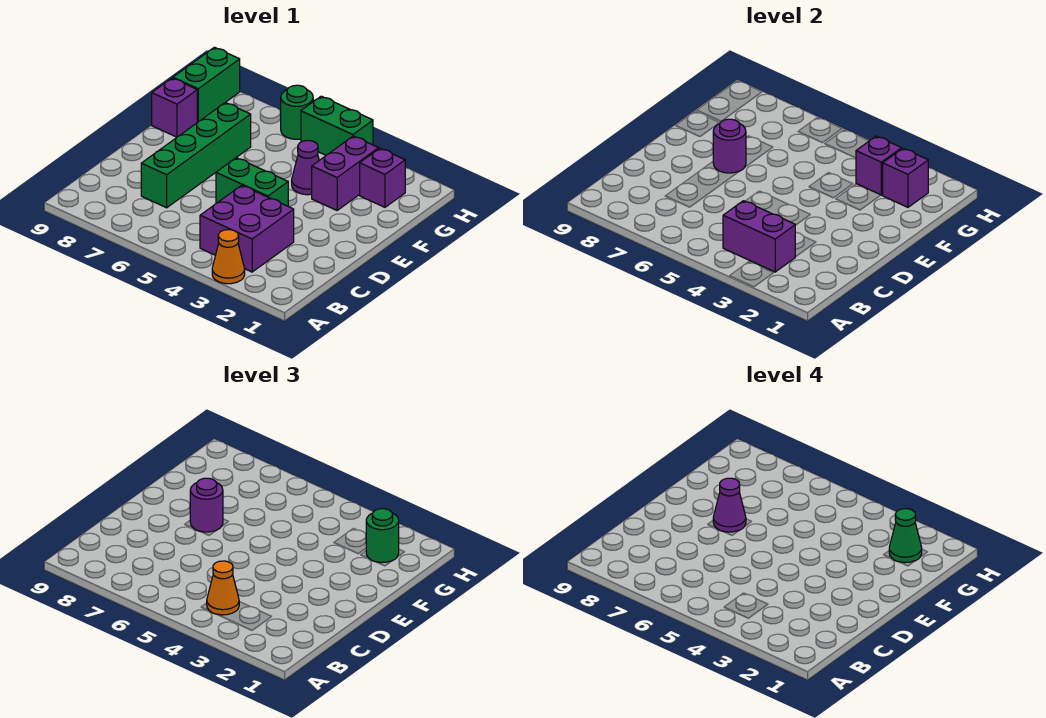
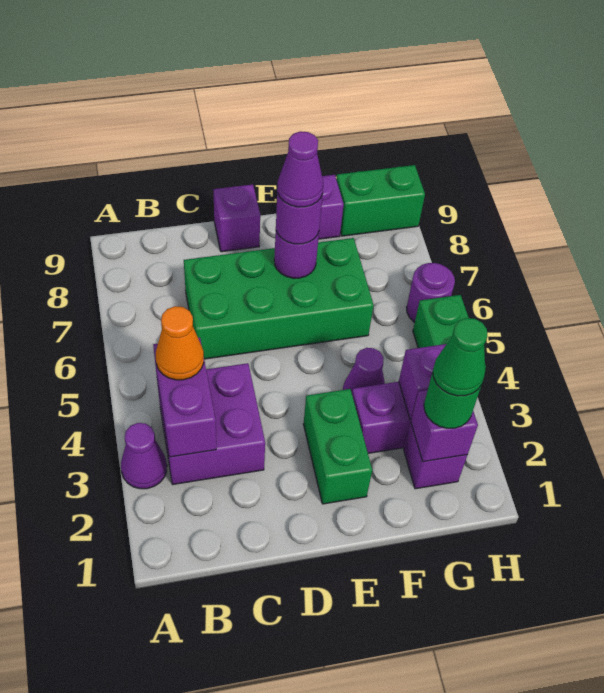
orange 1x1 cone [212,230,245,284] -> purple 1x1 cone [121,423,167,489]
green 1x4 brick [141,103,251,208] -> green 2x4 brick [184,238,374,359]
green 1x2 brick [216,158,288,206] -> green 1x2 brick moved to [304,389,372,504]
none -> purple 1x1 brick [213,184,260,252]
green 1x1 round brick [281,85,313,139] -> purple 1x1 round brick [407,263,455,322]

